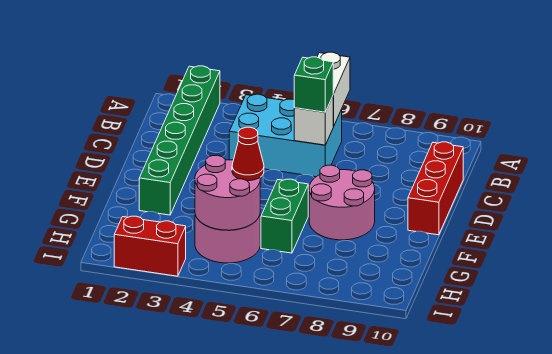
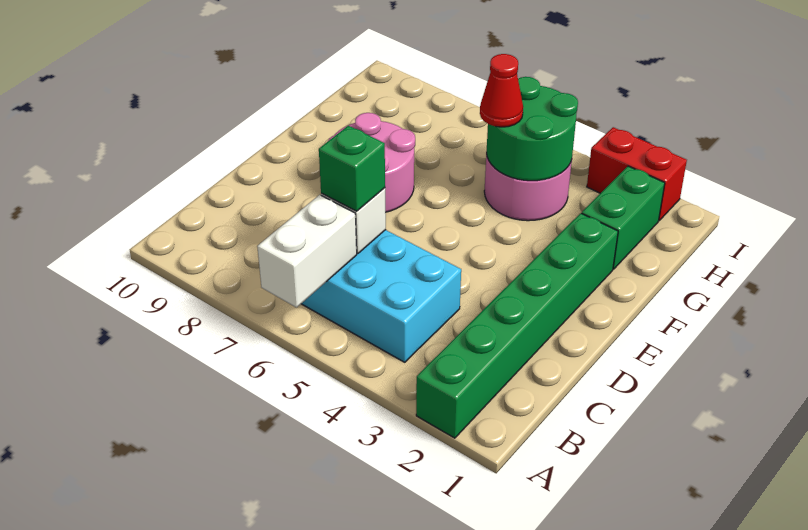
red 1x3 brick [408,142,463,235] -> none
green 1x2 brick [261,179,308,253] -> green 1x2 brick moved to [582,166,665,269]
pink 2x2 round brick [195,155,260,230] -> green 2x2 round brick [486,77,578,181]

